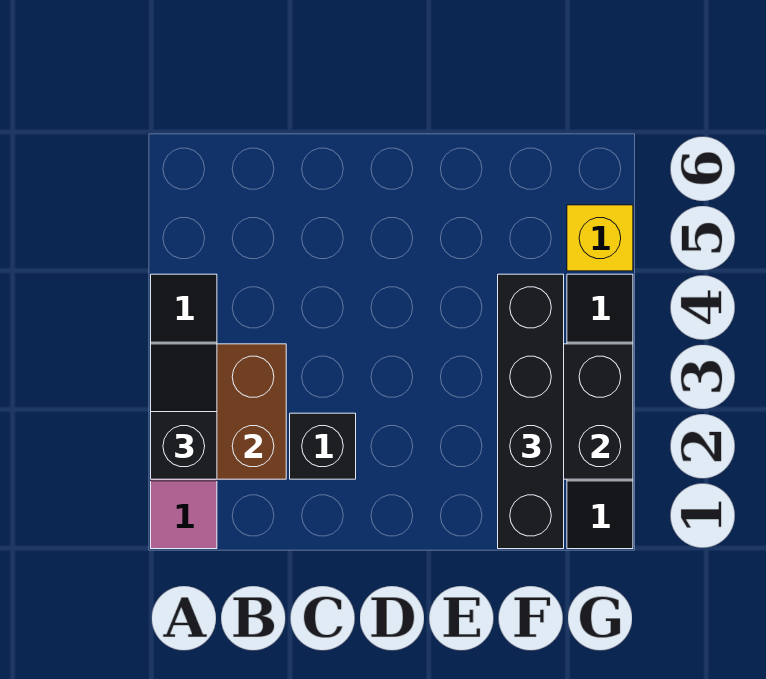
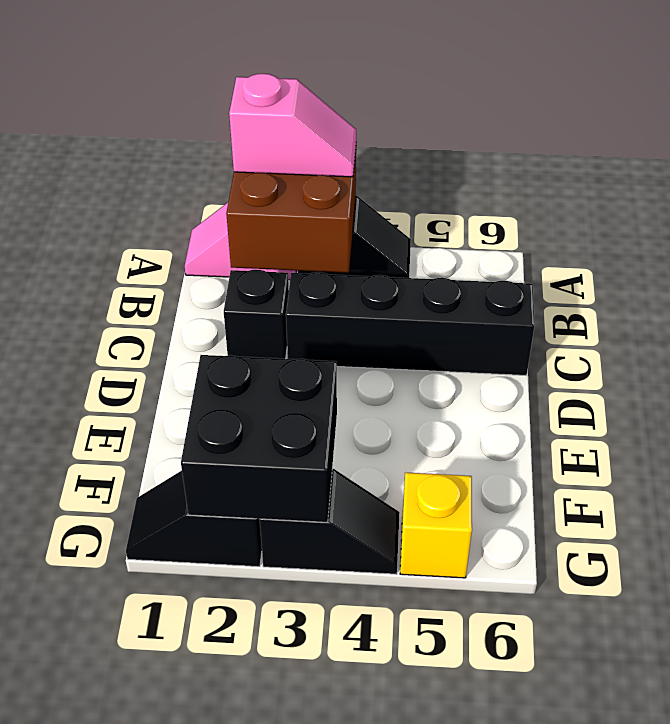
black 1x2 slope [151,344,217,479] -> pink 1x2 slope [229,74,356,177]
black 1x4 brick [498,274,564,549] -> black 1x4 brick moved to [286,272,534,375]

